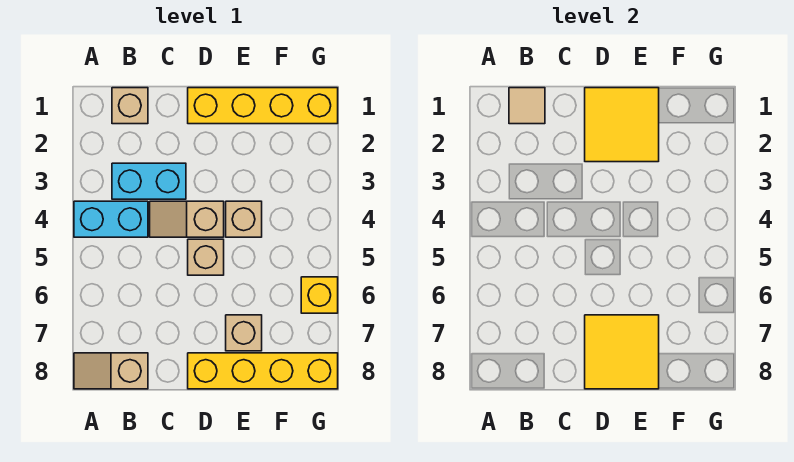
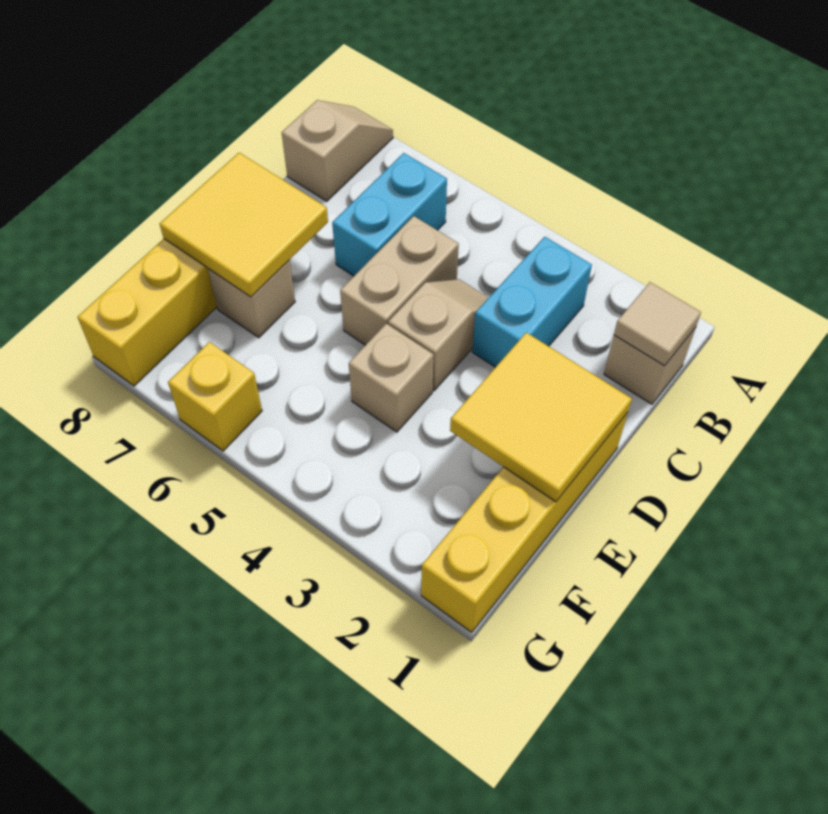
cyan 1x2 brick [74,201,148,237] -> cyan 1x2 brick moved to [332,153,447,276]
tan 1x1 brick [188,239,224,275] -> tan 1x2 brick [340,216,459,345]

